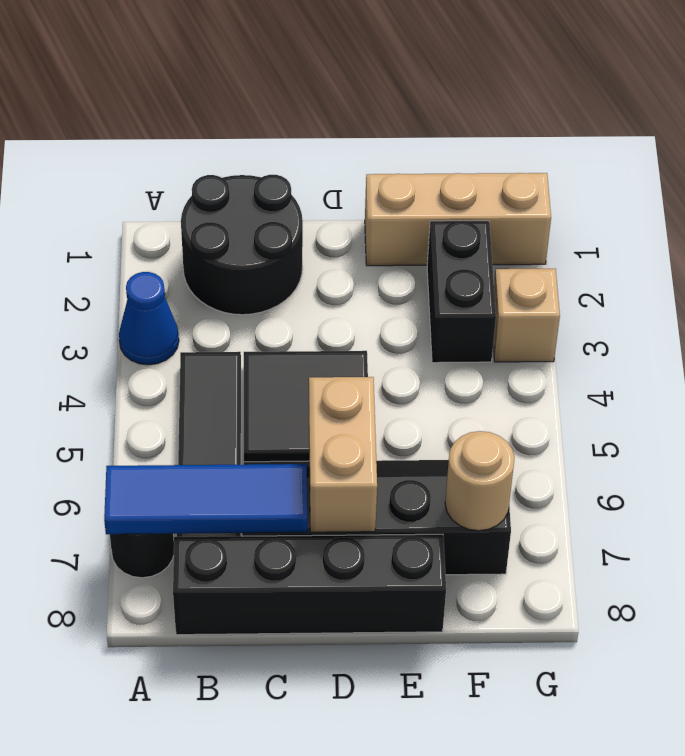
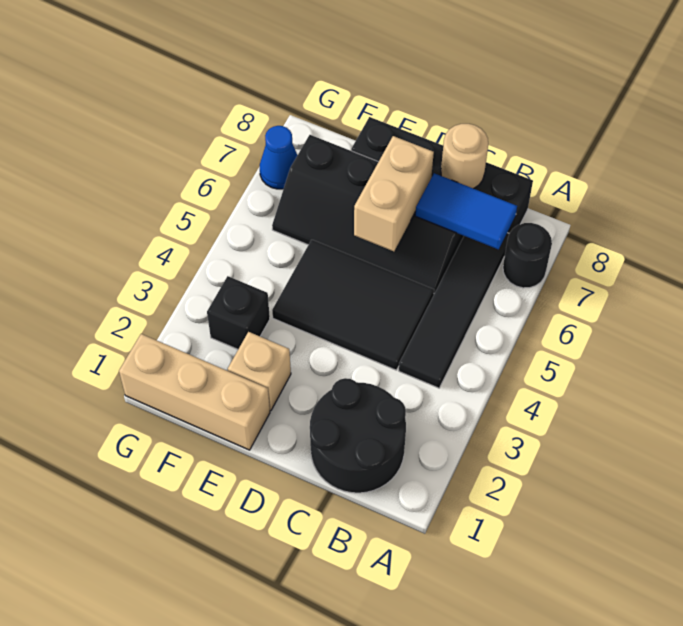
blue 1x1 cone [119,272,179,365] -> blue 1x1 cone moved to [260,126,297,189]
blue 1x3 tile [104,464,307,534] -> blue 1x2 tile [415,173,517,249]
black 2x2 tile [244,351,368,462] -> black 2x3 tile [272,240,434,370]
black 1x2 brick [427,221,496,363] -> black 1x1 brick [207,276,270,349]
tan 1x1 round brick [445,431,515,531] -> tan 1x1 round brick moved to [441,124,488,189]
tan 1x1 brick [493,269,560,362] -> tan 1x1 brick moved to [228,332,291,411]

